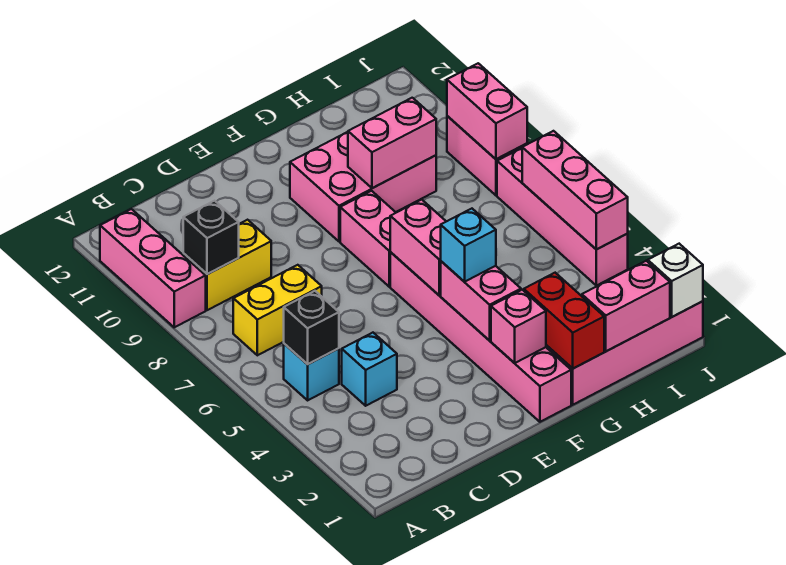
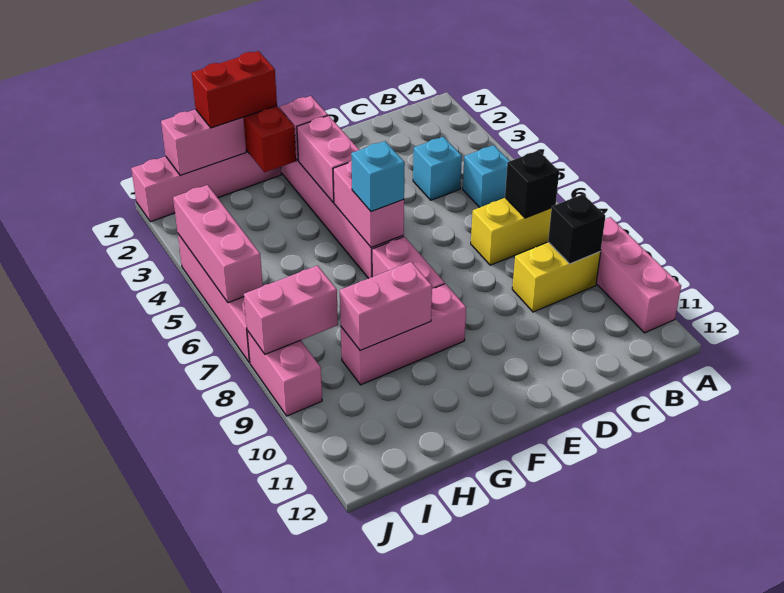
black 1x1 brick [284,291,339,364] -> black 1x1 brick moved to [505,151,559,218]
cyan 1x1 brick [441,209,496,282] -> cyan 1x1 brick moved to [351,141,405,212]
pink 2x3 brick [290,132,436,242] -> pink 1x3 brick [341,284,466,385]
none -> red 1x2 brick [192,51,277,128]
white 1x1 brick [648,244,703,317] -> none
pink 1x2 brick [447,63,527,159] -> pink 1x2 brick turned to [244,266,338,354]

